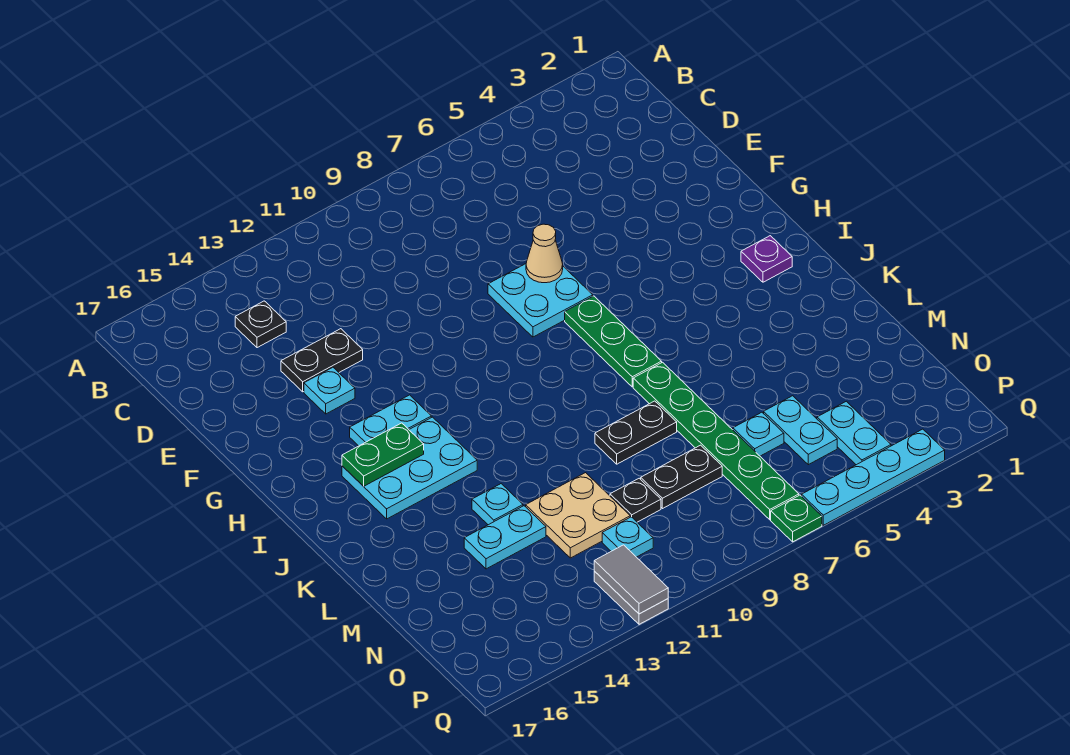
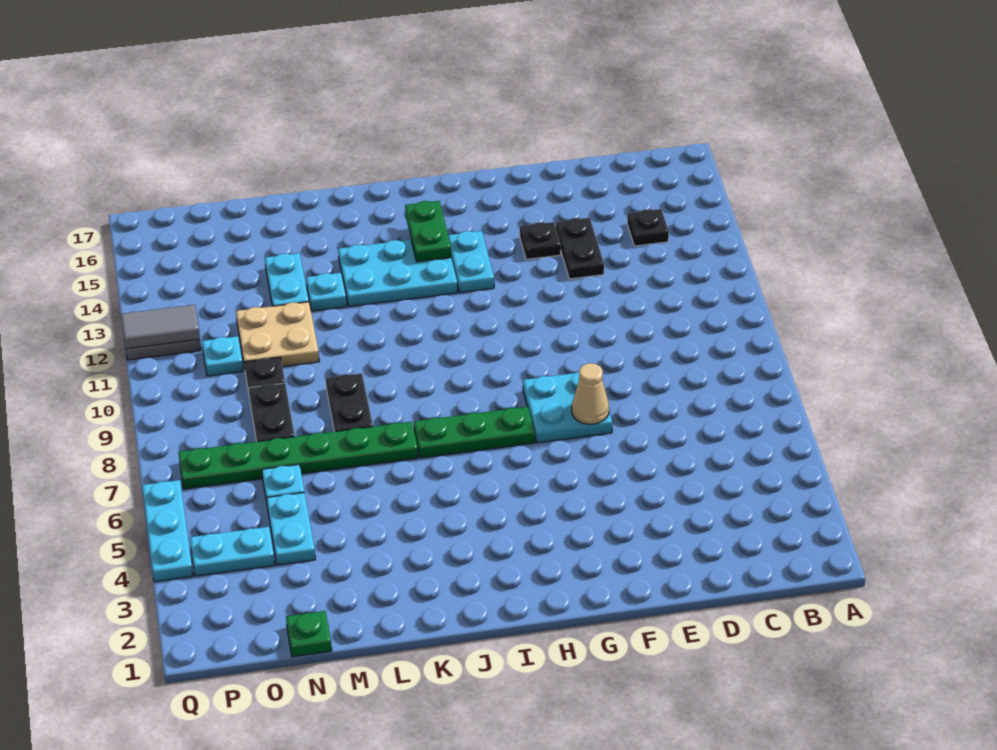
cyan 1x1 plate [304,367,355,414] -> black 1x1 plate [520,222,561,259]
purple 1x1 plate [741,236,792,282] -> none
cyan 2x3 plate [342,417,477,519] -> cyan 2x3 plate turned to [338,240,458,306]
cyan 1x2 plate [764,396,837,465] -> cyan 1x2 plate turned to [267,493,316,565]
cyan 1x4 plate [802,429,945,525] -> cyan 1x3 plate [142,480,193,582]
green 1x1 plate [771,495,822,542] -> green 1x1 plate moved to [286,611,332,657]

